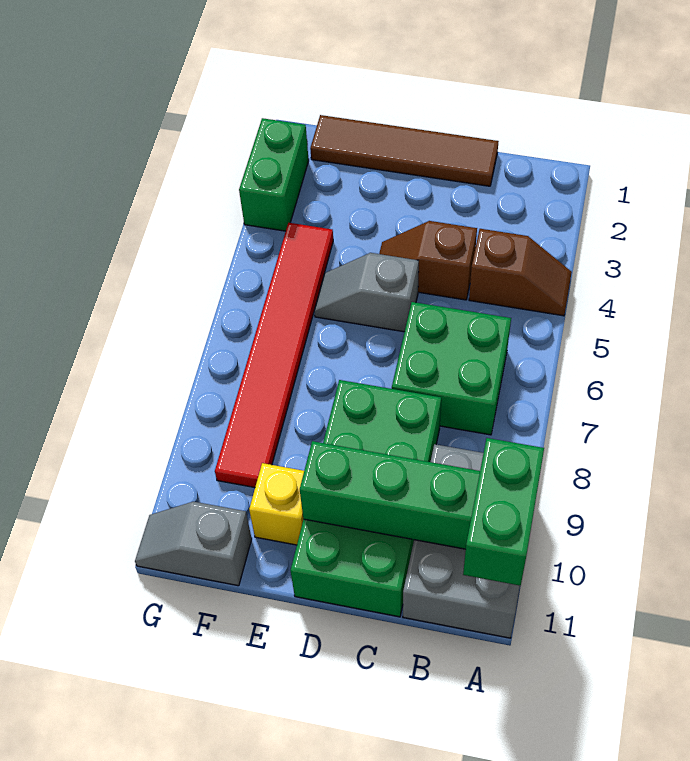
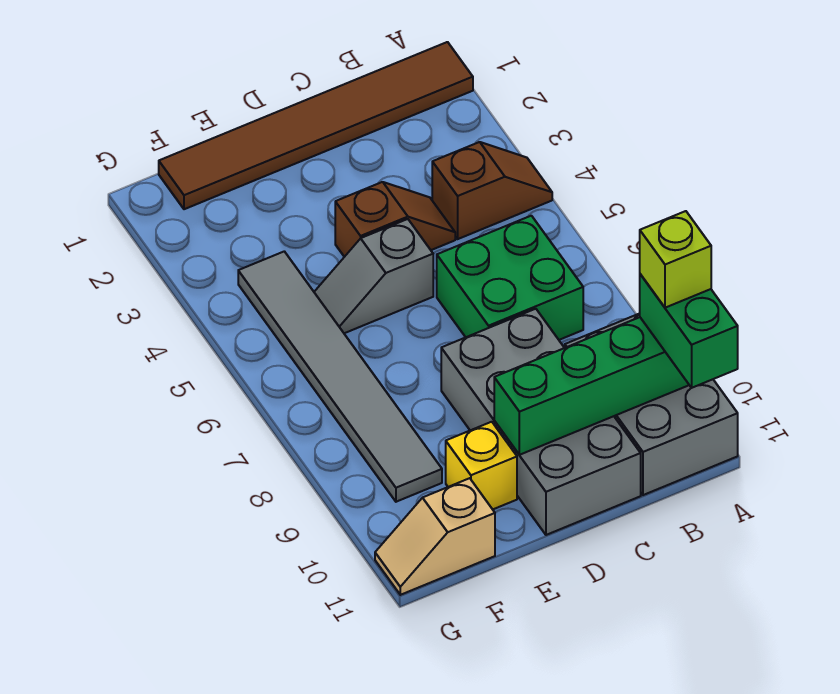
none -> lime 1x1 brick [640,211,711,308]
brown 1x4 tile [310,115,499,186] -> brown 1x6 tile [159,42,473,209]
brown 1x2 slope [379,221,477,300] -> brown 1x2 slope turned to [335,182,455,257]
green 2x4 brick [291,380,441,617] -> grey 2x4 brick [441,309,641,535]
red 1x6 tile [215,223,333,487] -> grey 1x6 tile [238,251,442,502]
grey 1x2 slope [135,502,252,586] -> tan 1x2 slope [375,478,495,595]
green 1x2 brick [239,118,309,231] -> none

